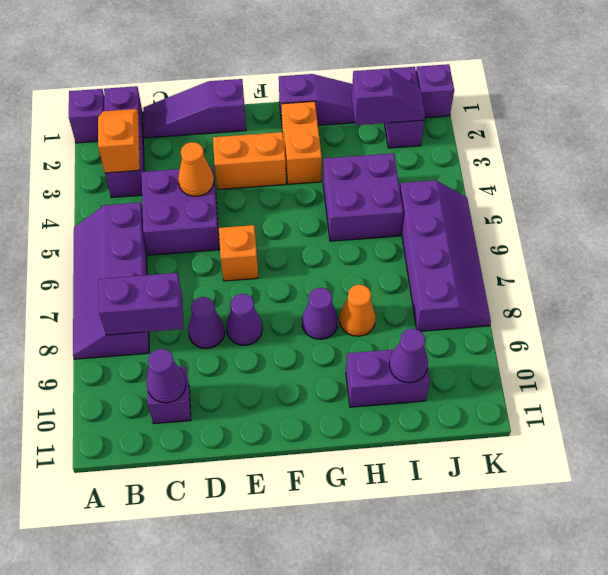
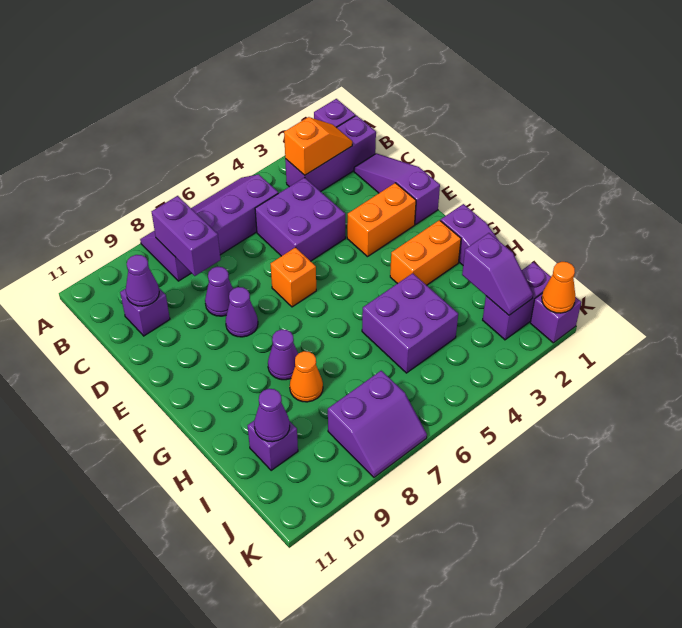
orange 1x1 cone [178,142,214,196] -> orange 1x1 cone moved to [542,262,575,313]
orange 1x2 brick [213,132,286,190] -> orange 1x2 brick turned to [347,183,416,257]
purple 1x2 brick [346,349,430,407] -> purple 1x1 brick [248,420,298,470]
purple 2x4 slope [400,180,491,331] -> purple 2x2 slope [328,371,427,477]

